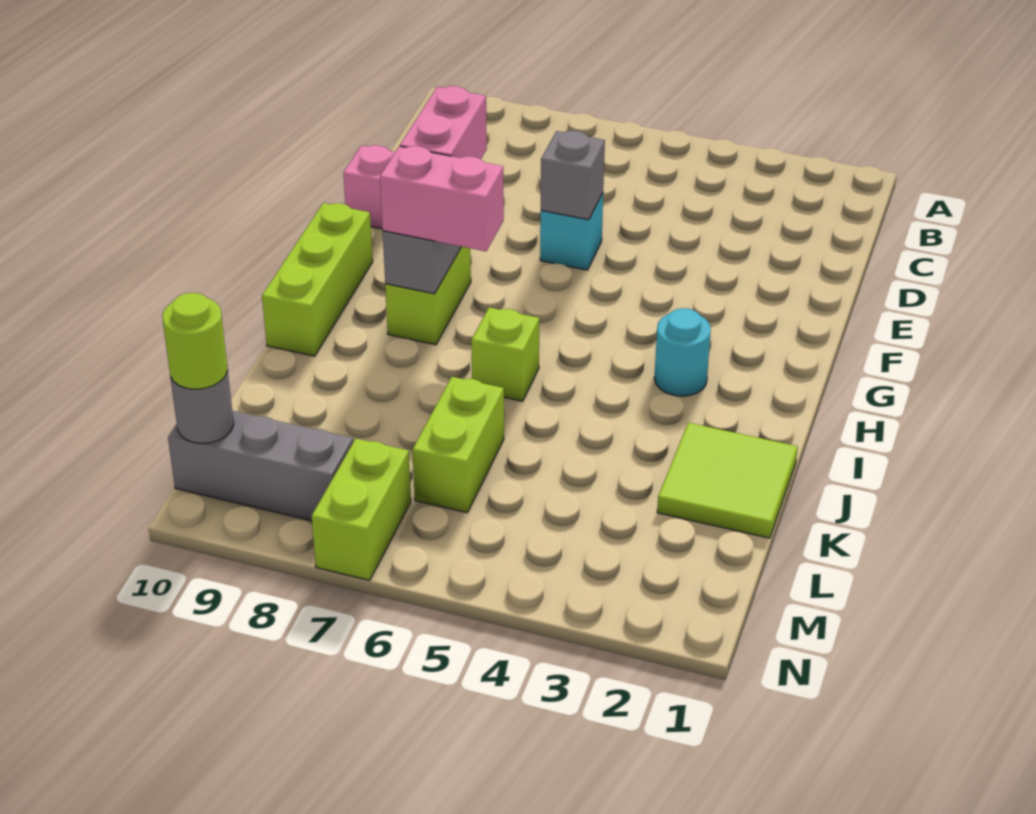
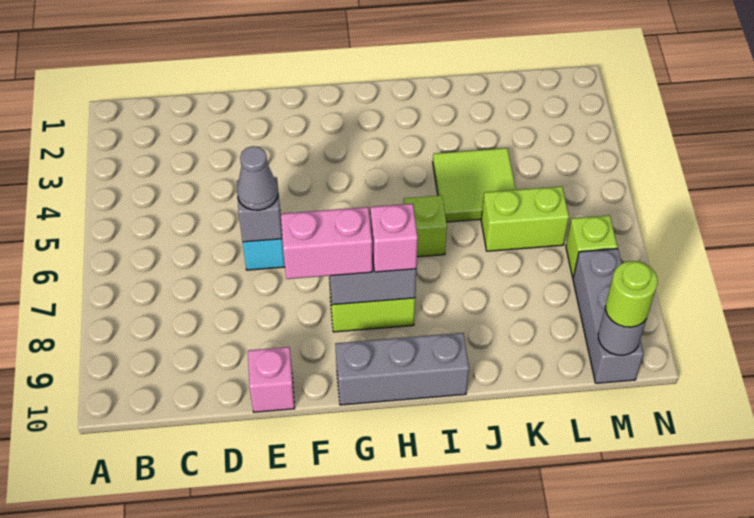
none -> grey 1x1 cone [237,146,278,210]
lime 1x3 brick [262,203,373,356] -> grey 1x3 brick [335,333,469,405]
cyan 1x1 round brick [654,308,711,396] -> none
pink 1x2 brick [380,146,504,251] -> pink 1x1 brick [370,204,418,272]
lime 2x2 tile [657,423,798,538] -> lime 2x2 tile moved to [433,148,516,222]
lime 1x2 brick [312,439,411,580] -> lime 1x1 brick [566,215,618,277]

